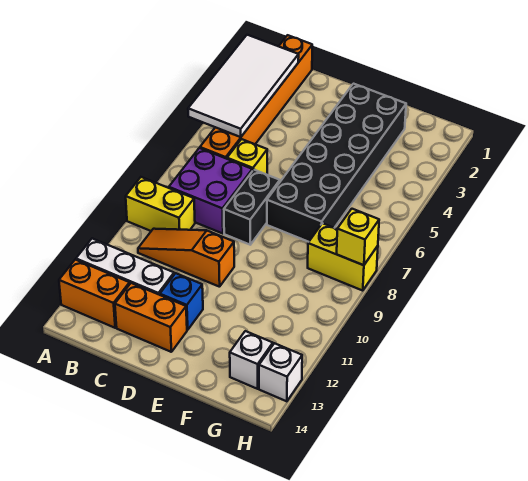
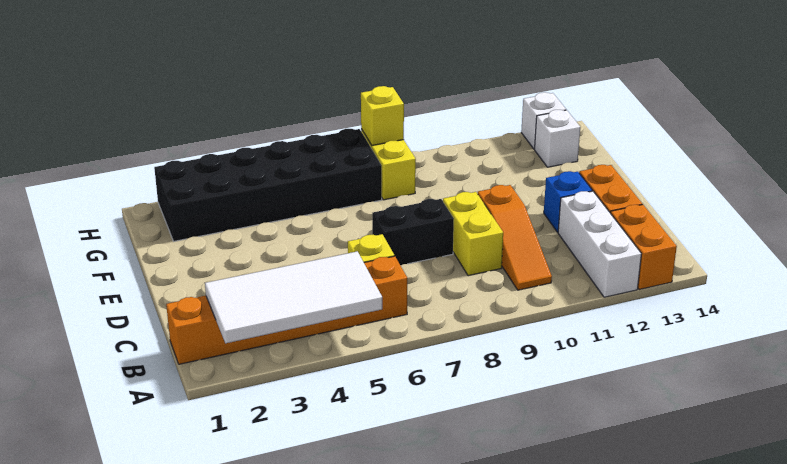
yellow 1x2 brick [126,177,195,231] -> yellow 1x2 brick moved to [443,192,503,276]
purple 2x2 brick [169,148,252,234] -> none
black 2x6 brick [267,84,406,242] -> black 2x6 brick moved to [154,129,382,241]

